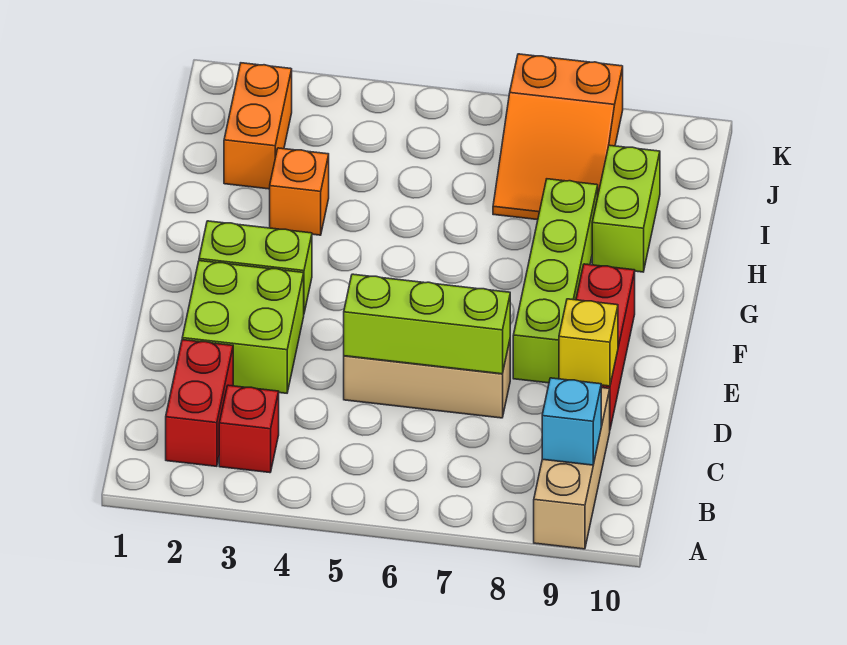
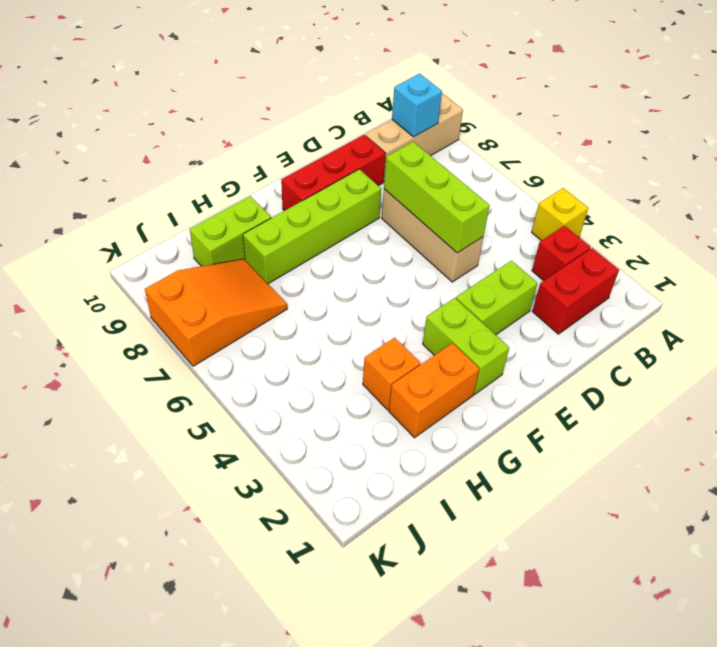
lime 2x2 brick [182,261,304,393] -> lime 1x2 brick [456,261,537,335]
yellow 1x1 brick [559,299,618,386] -> yellow 1x1 brick moved to [532,188,588,241]
orange 1x2 brick [224,63,292,189] -> orange 1x2 brick moved to [389,343,479,438]

